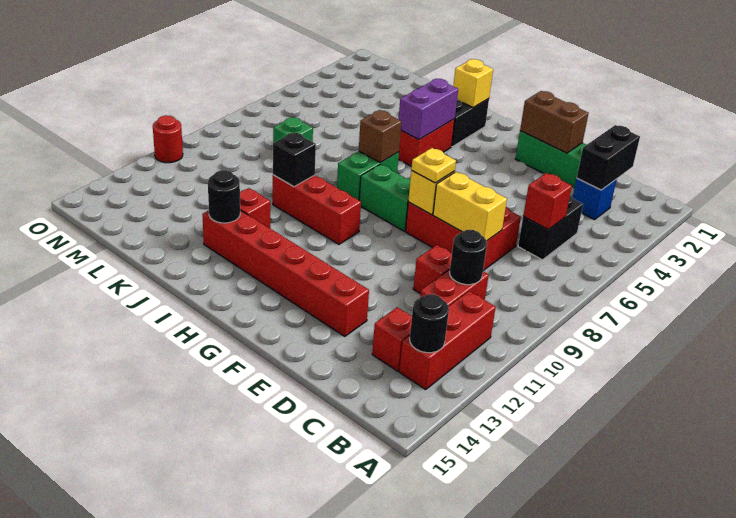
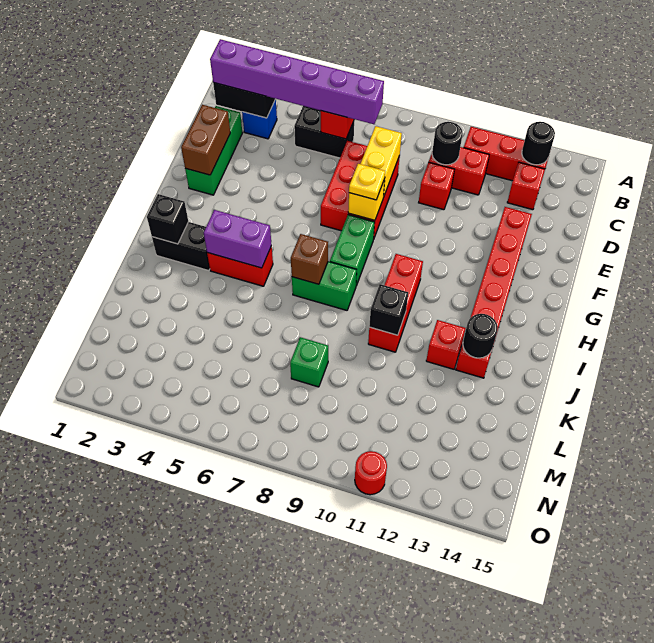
none -> purple 1x6 brick [210,39,384,124]
yellow 1x1 brick [453,59,493,108] -> black 1x1 brick [147,194,188,244]

